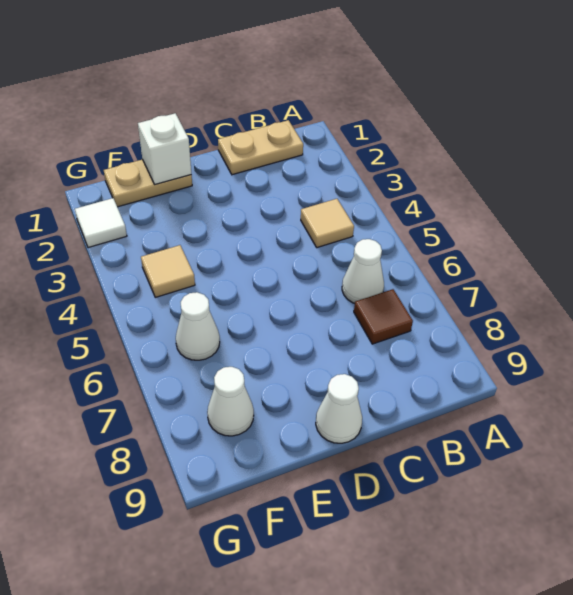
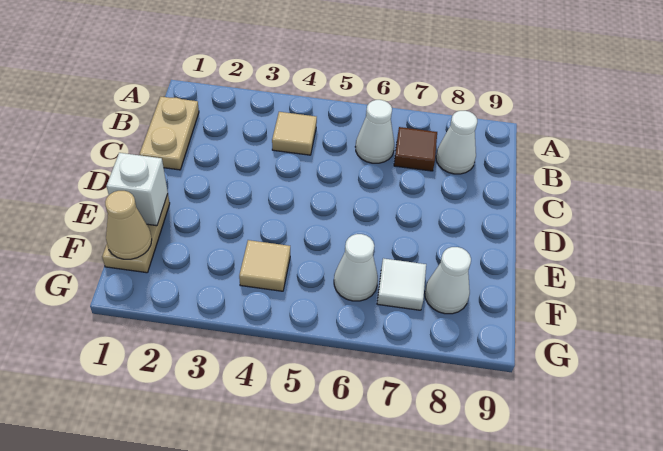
white 1x1 cone [316,374,362,443] -> white 1x1 cone moved to [436,111,477,174]
none -> tan 1x1 cone [105,191,152,259]
white 1x1 tile [75,198,127,248] -> white 1x1 tile moved to [377,258,426,310]

